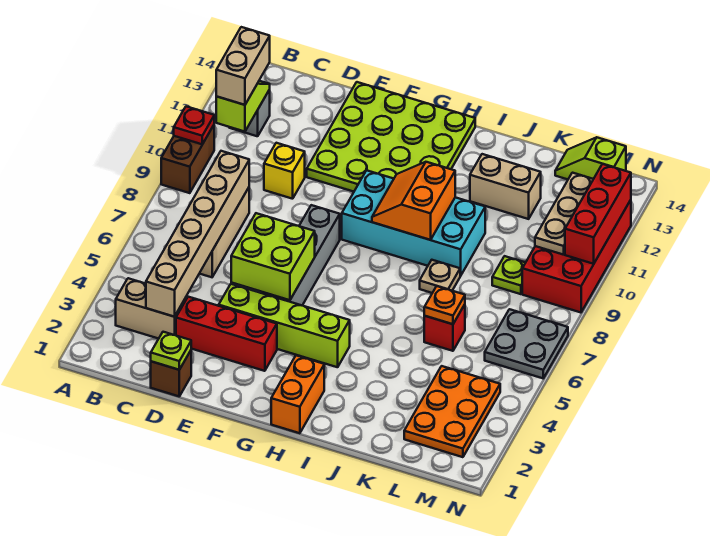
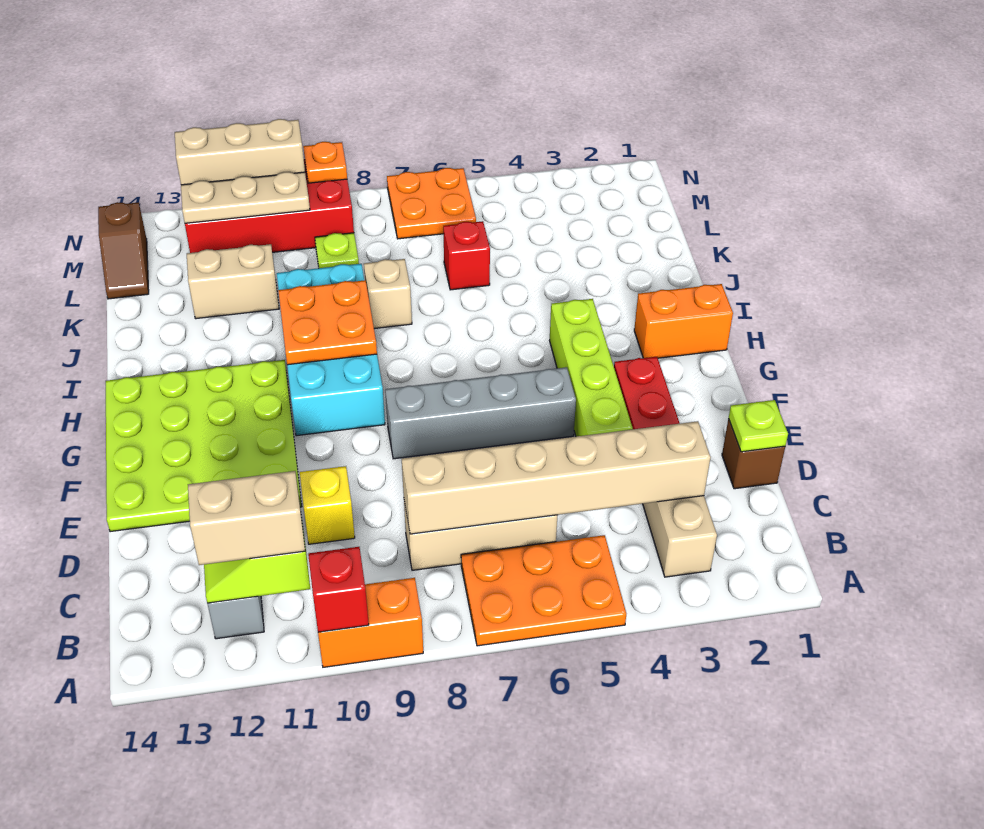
brown 1x2 brick [161,125,214,193] -> orange 1x2 brick [318,578,423,667]
red 1x1 plate [174,106,214,144] -> red 1x1 brick [308,547,369,632]
lime 2x2 brick [231,213,315,300] -> none
orange 2x2 slope [372,162,455,240] -> orange 2x2 plate [278,280,377,365]
tan 1x1 plate [420,260,460,293] -> tan 1x1 brick [364,259,412,329]
tan 1x2 brick [470,154,541,219] -> tan 1x2 brick turned to [187,244,279,319]
orange 1x1 plate [424,286,465,324] -> orange 1x1 plate moved to [303,142,347,183]
orange 2x3 plate [404,366,500,457] -> orange 2x3 plate moved to [461,535,626,646]
lime 1x2 slope [555,137,626,179] -> brown 1x2 slope [98,202,149,299]
grey 2x2 plate [485,309,568,378] -> orange 2x2 plate [387,168,476,239]
red 1x3 brick [565,164,631,264] -> tan 1x3 brick [175,119,305,185]

